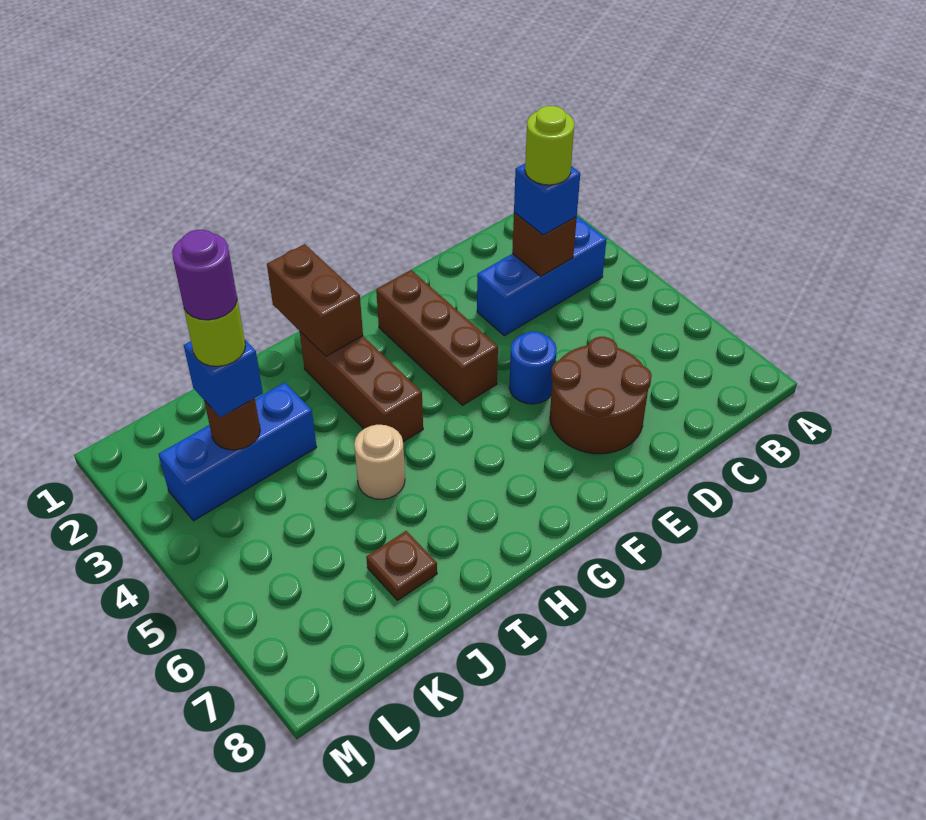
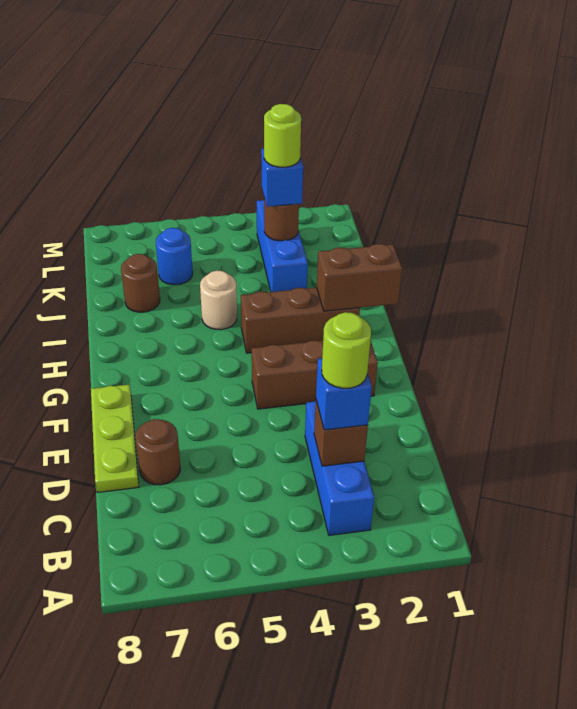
brown 2x2 round brick [550,337,652,454] -> brown 1x1 round brick [135,419,180,485]
none -> lime 1x3 plate [91,385,139,493]
blue 1x1 round brick [509,332,557,404] -> blue 1x1 round brick moved to [156,228,193,285]
brown 1x1 plate [366,531,437,601] -> brown 1x1 round brick [121,254,160,312]
purple 1x1 round brick [172,230,237,320] -> none

